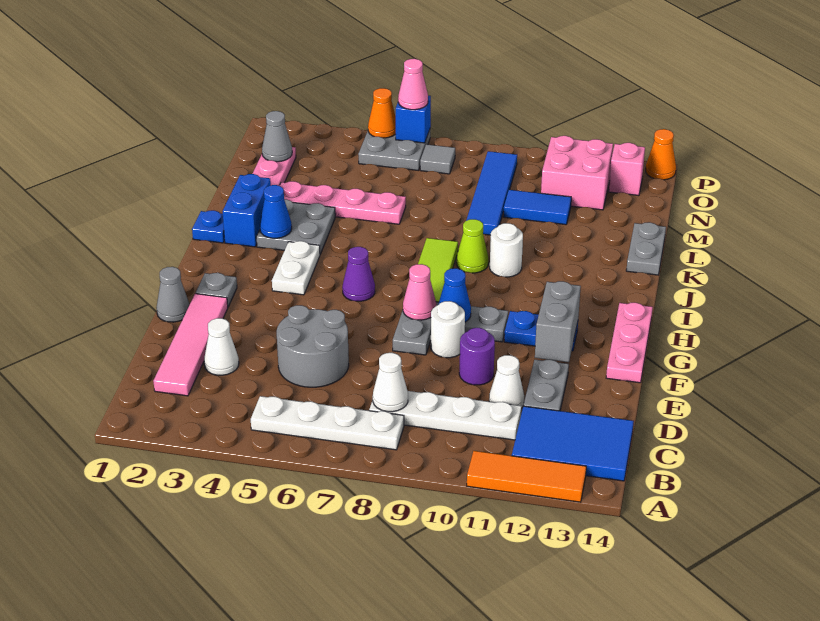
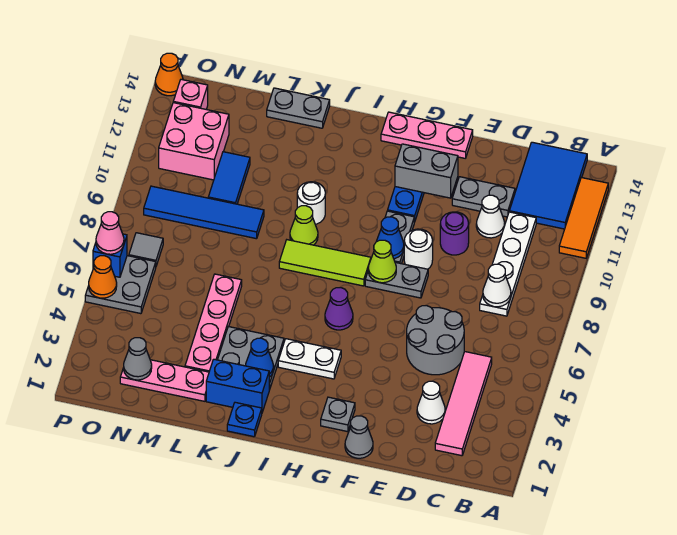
white 1x4 plate [251,396,404,450] -> none
pink 1x4 tile [153,294,228,396] -> pink 1x4 tile turned to [435,352,492,456]
pink 1x1 cone [403,264,436,320] -> lime 1x1 cone [368,240,396,283]

